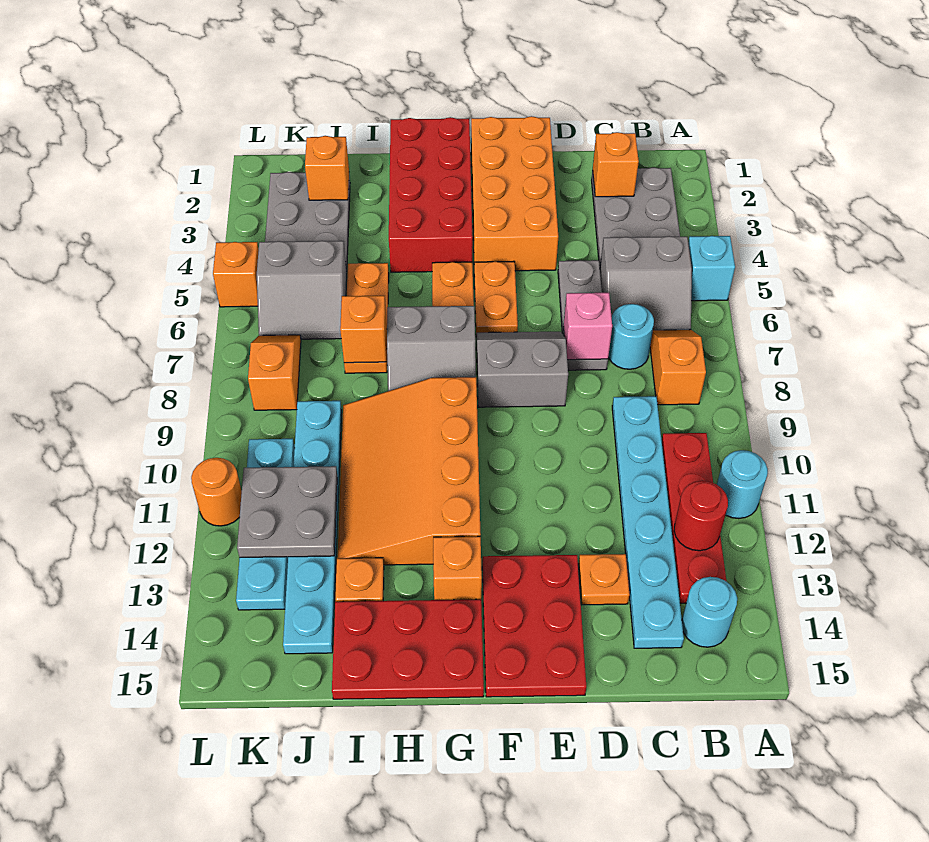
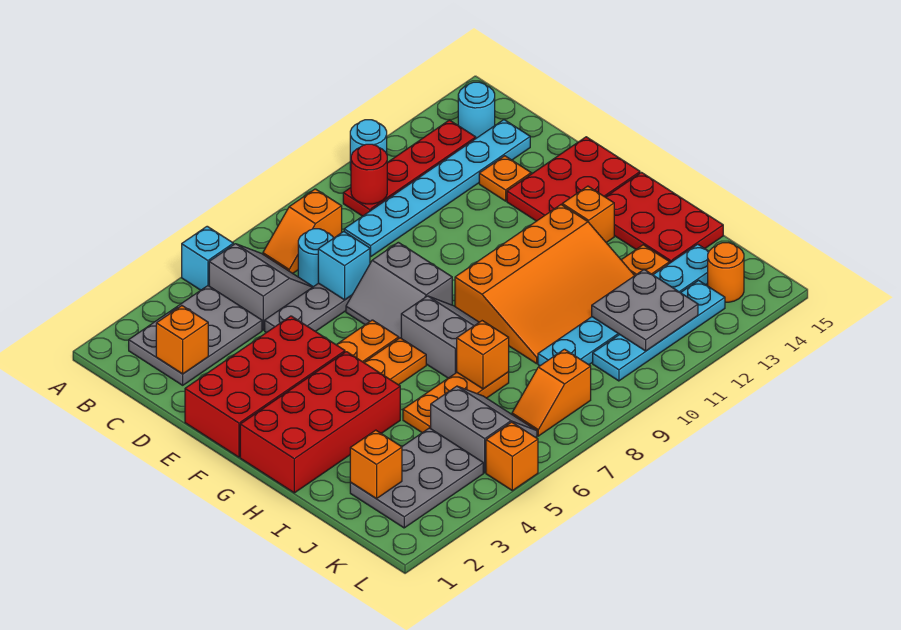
red 1x1 round brick [674,481,728,551] -> red 1x1 round brick moved to [351,144,387,204]
pink 1x1 brick [564,293,612,360] -> cyan 1x1 brick [318,232,370,300]
orange 2x4 brick [471,116,558,271] -> red 2x4 brick [185,316,345,457]
orange 1x1 round brick [191,458,242,526] -> orange 1x1 round brick moved to [708,243,744,302]

